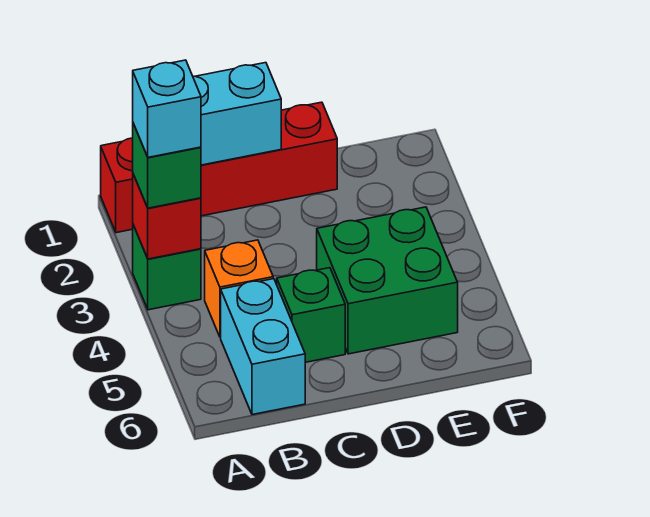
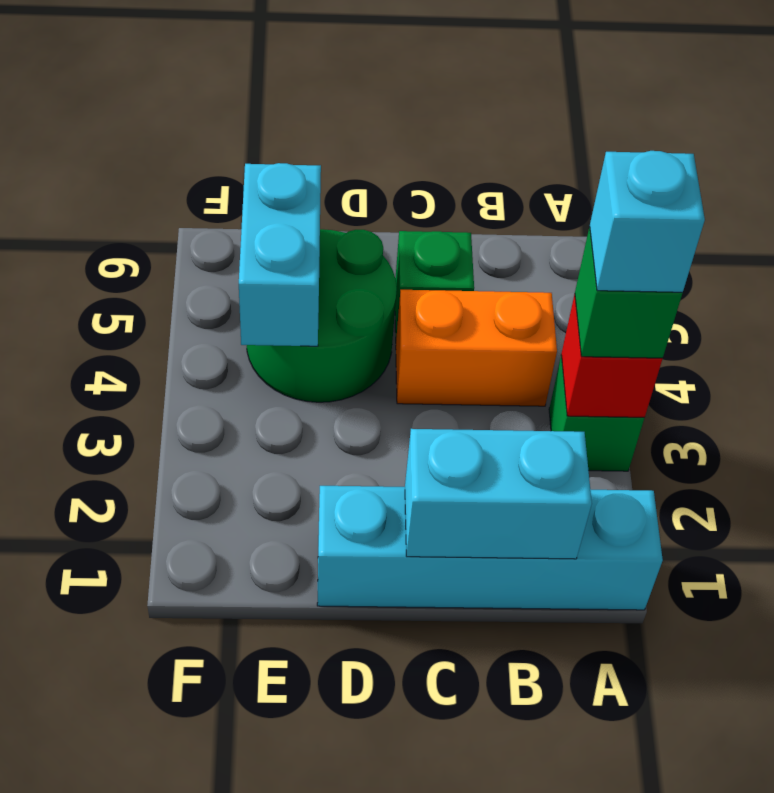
red 1x4 brick [101,102,337,233] -> cyan 1x4 brick [317,486,663,610]
orange 1x1 brick [205,240,273,337] -> orange 1x2 brick [396,290,557,406]
cyan 1x2 brick [221,279,305,415] -> cyan 1x2 brick moved to [239,163,321,346]
green 2x2 brick [317,207,458,354] -> green 2x2 round brick [247,229,397,402]

